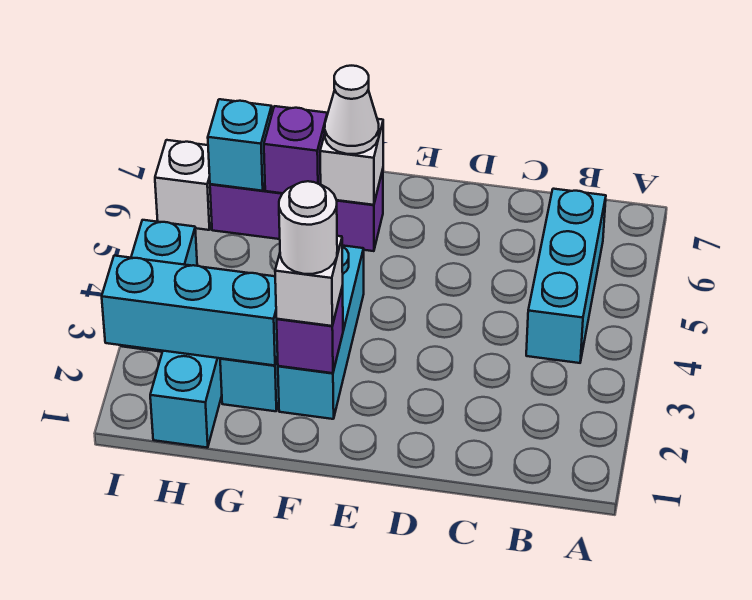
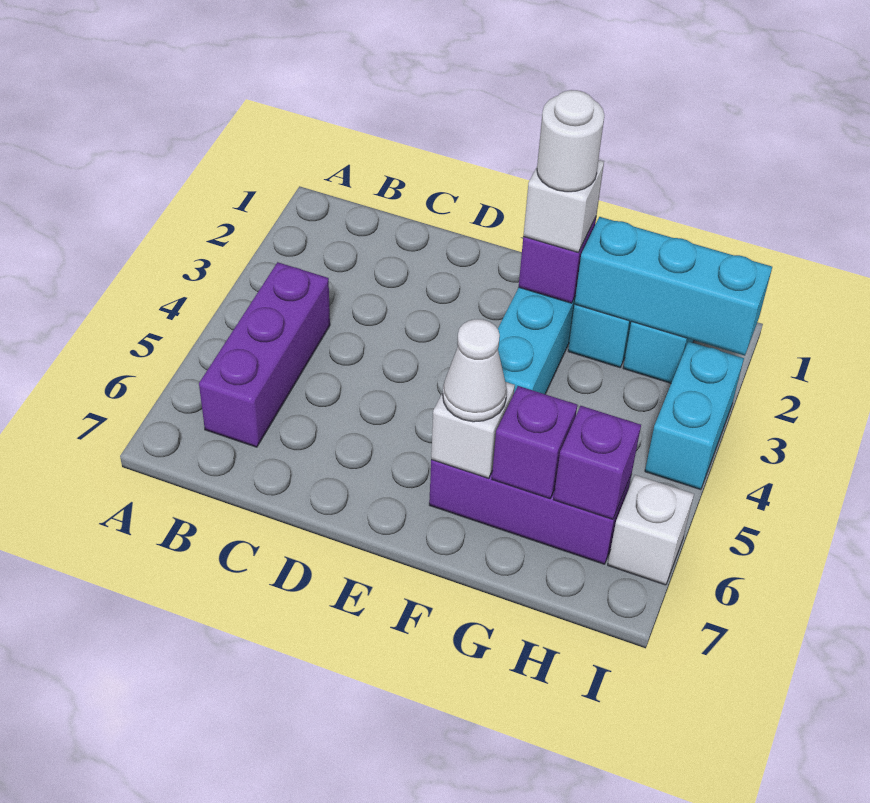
cyan 1x3 brick [526,189,606,363] -> purple 1x3 brick [199,262,330,447]
cyan 1x1 brick [208,99,272,191] -> purple 1x1 brick [553,406,641,519]

